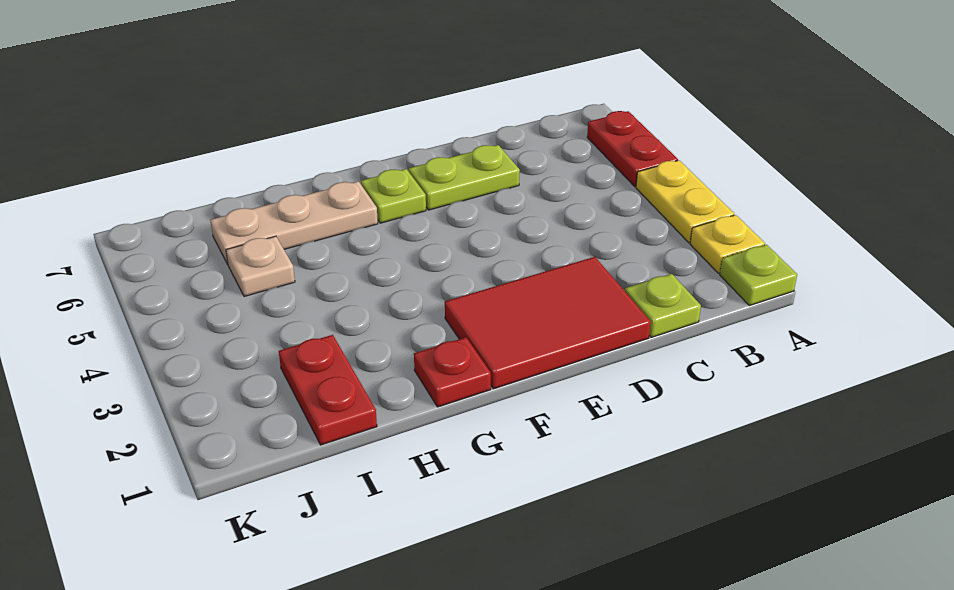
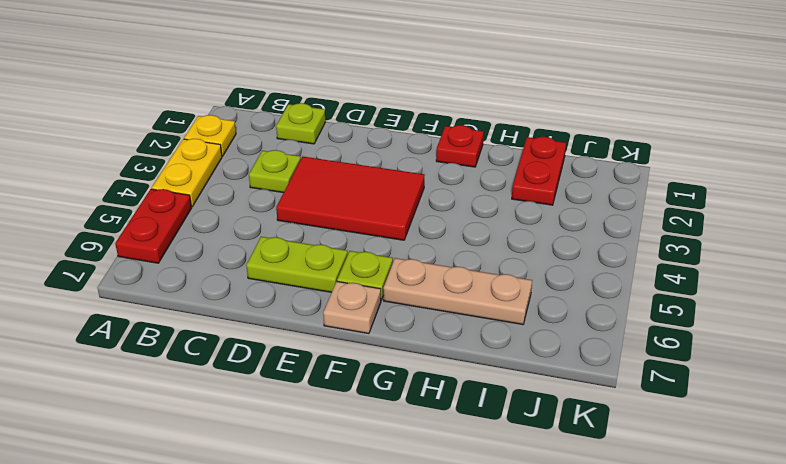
lime 1x1 plate [720,245,797,306] -> lime 1x1 plate moved to [249,150,301,193]
red 2x3 tile [445,257,651,389] -> red 2x3 tile moved to [276,157,425,240]
tan 1x1 plate [226,236,295,297] -> tan 1x1 plate moved to [323,282,381,334]

